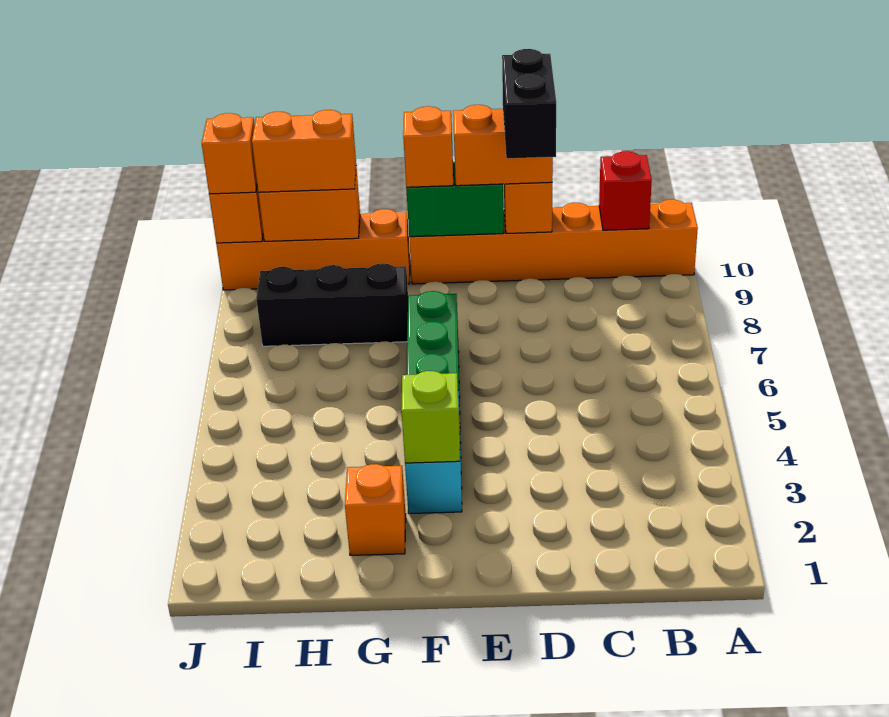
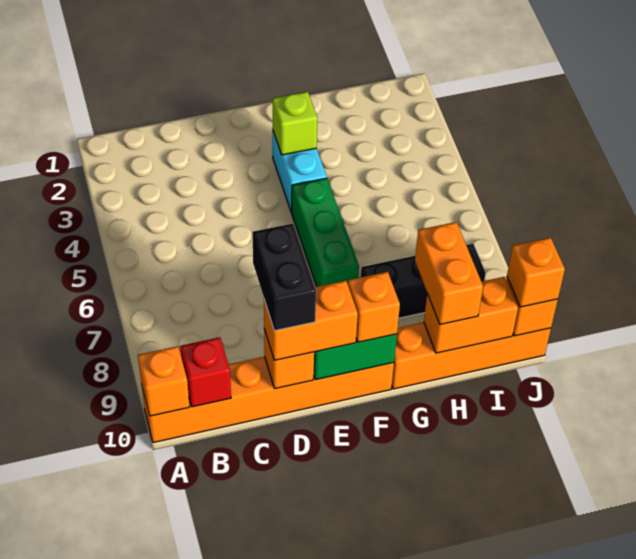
orange 1x1 brick [345,464,406,555] -> orange 1x1 brick moved to [138,346,190,416]
orange 1x2 brick [252,110,356,192] -> orange 1x2 brick turned to [415,222,483,324]

